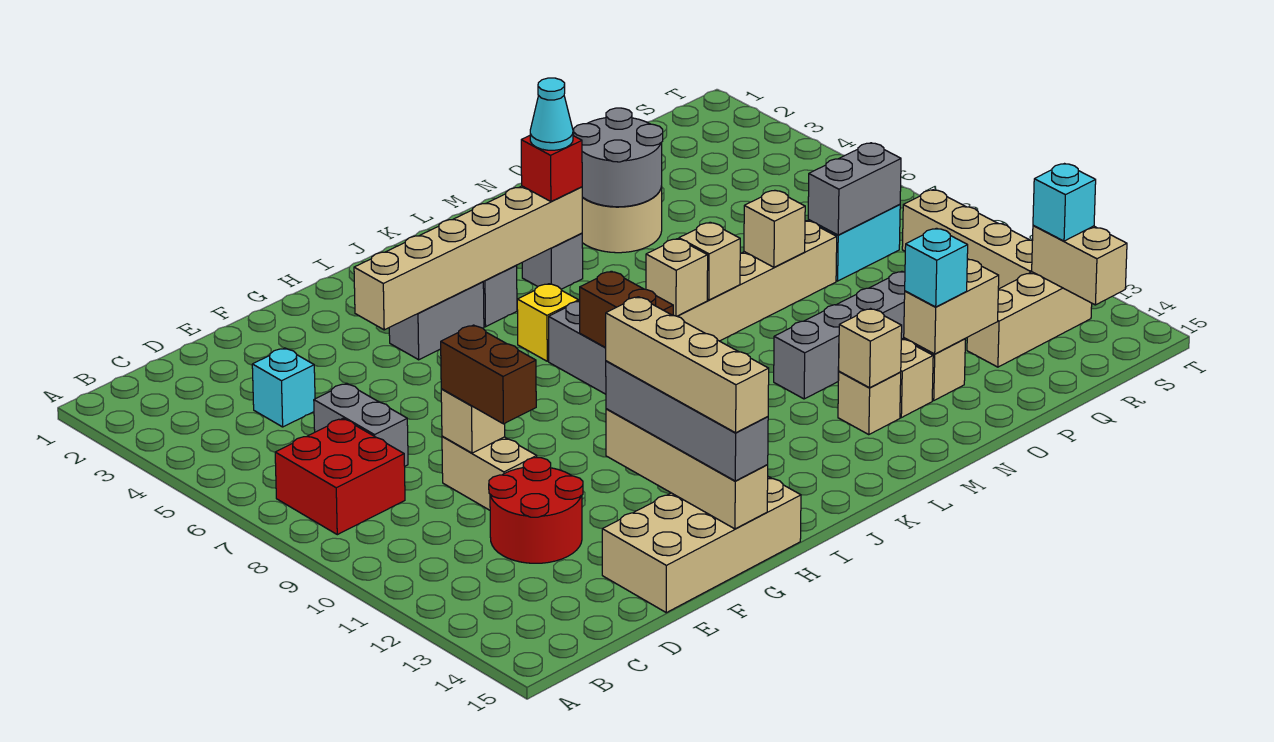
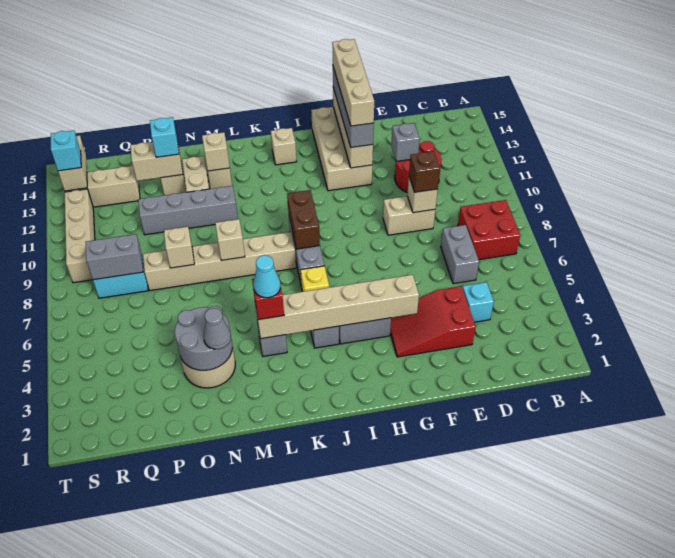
none -> red 2x3 slope [390,286,476,357]
tan 1x2 brick [442,436,537,510] -> tan 1x2 brick turned to [383,196,435,235]
brown 1x2 brick [441,325,536,424] -> brown 1x1 brick [409,151,440,192]
none -> grey 1x1 brick [391,123,420,162]
tan 2x4 brick [602,477,801,613] -> tan 2x4 brick turned to [311,107,372,191]
tan 1x1 brick [646,239,708,316] -> tan 1x1 brick moved to [271,128,296,165]
none -> grey 1x1 cone [204,308,231,349]

